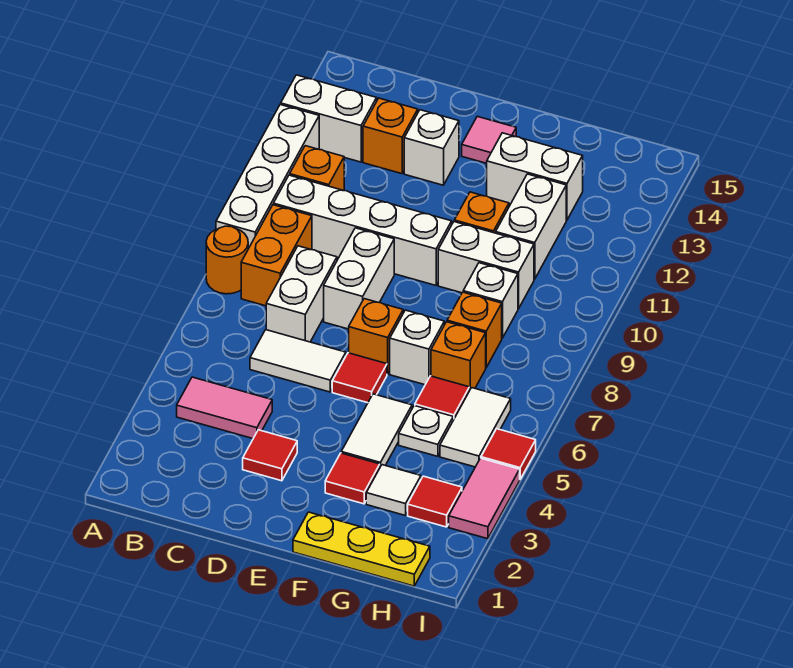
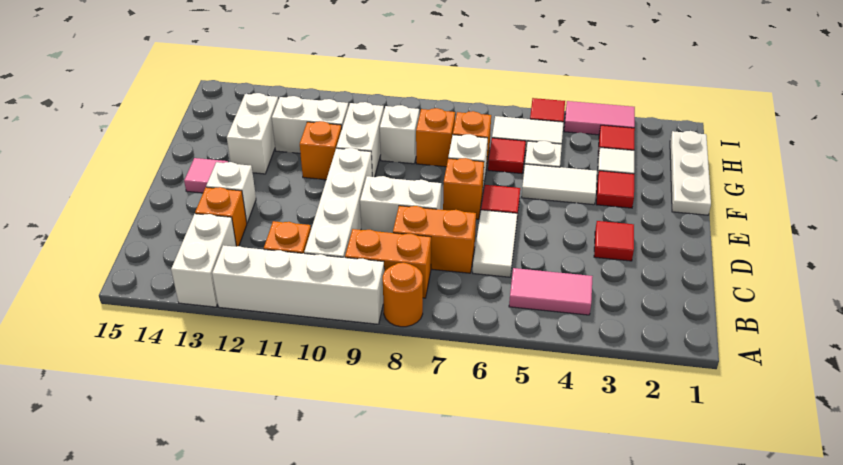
pink 1x2 tile [177,377,272,439] -> pink 1x2 tile turned to [509,268,593,315]
white 1x2 brick [266,246,337,342] -> orange 1x2 brick [393,206,476,273]
yellow 1x3 plate [293,512,430,586] -> white 1x3 plate [670,131,711,215]

